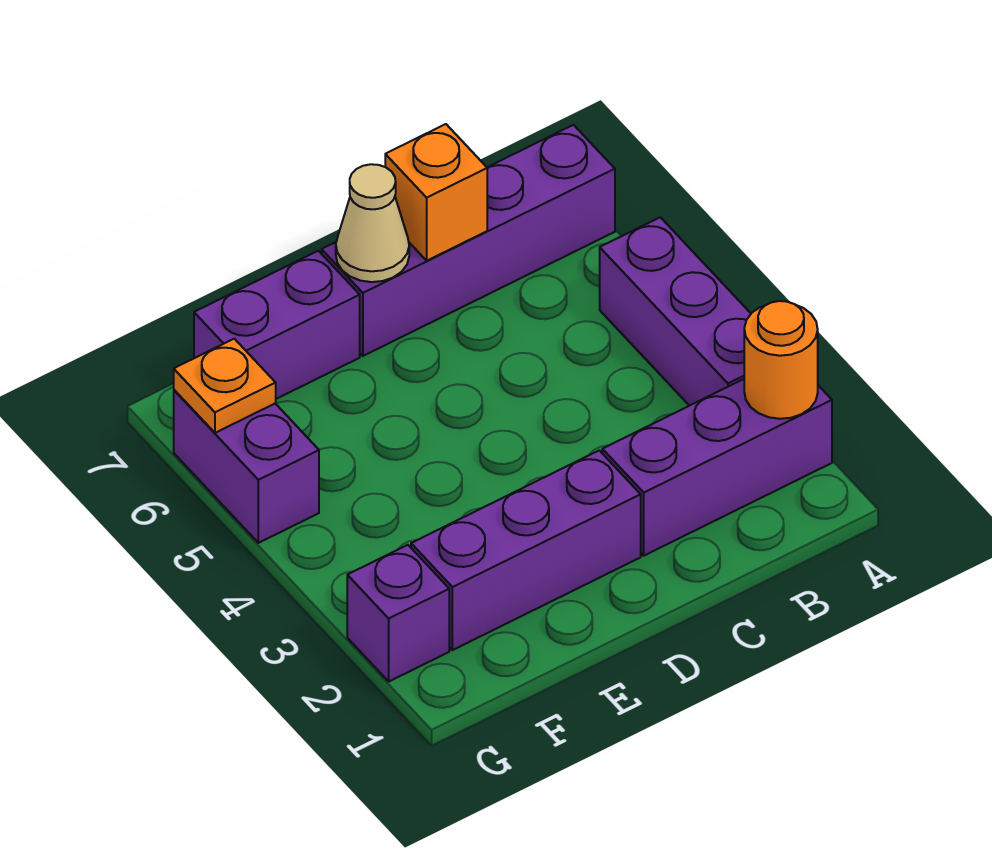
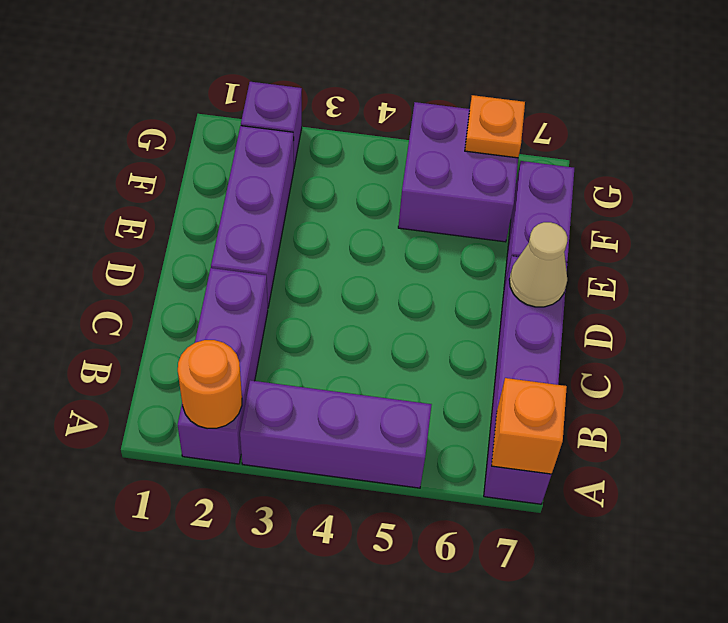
orange 1x1 brick [385,124,487,261] -> orange 1x1 brick moved to [491,378,567,474]
purple 1x2 brick [174,390,319,543] -> purple 2x2 brick [398,102,518,242]

